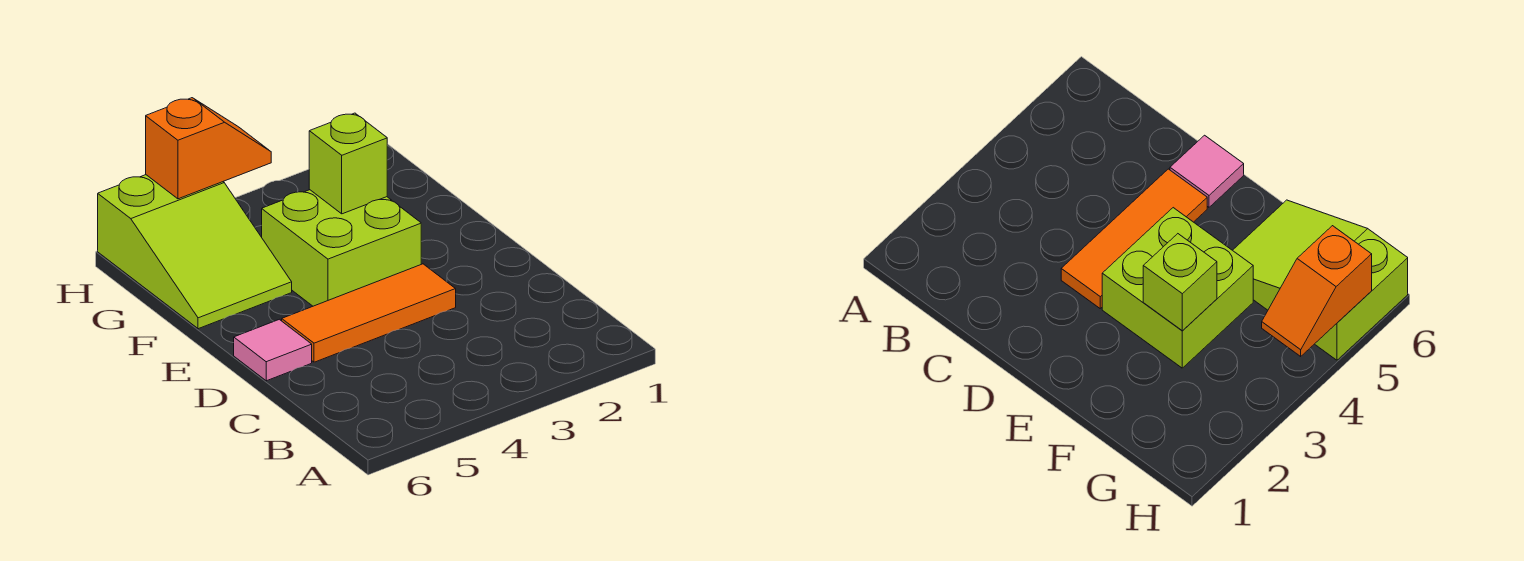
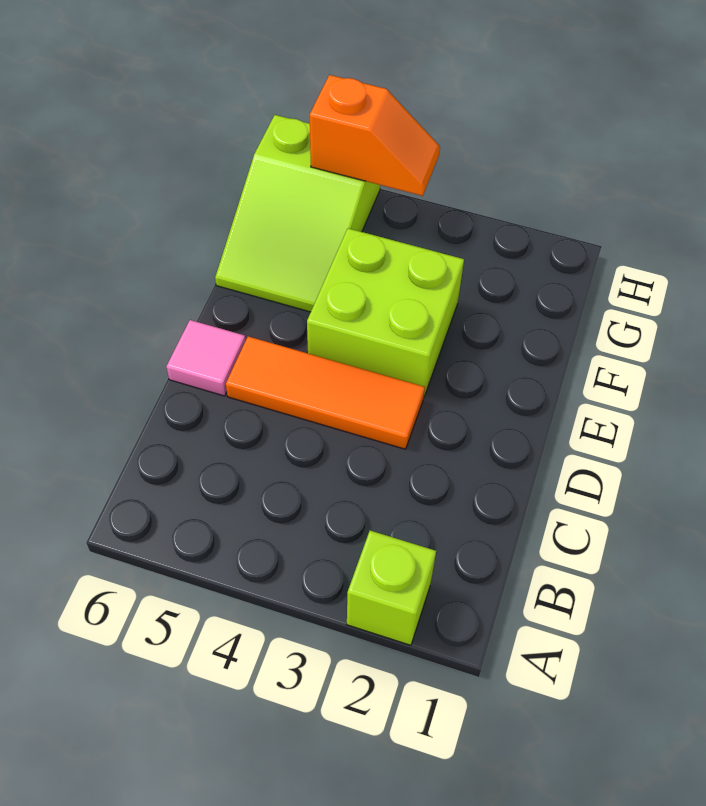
lime 1x1 brick [309,113,387,214] -> lime 1x1 brick moved to [347,531,436,645]

